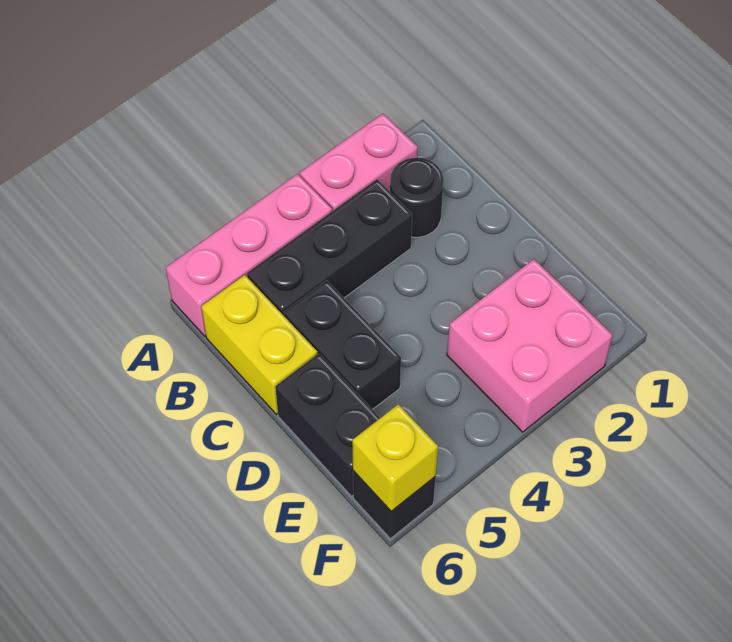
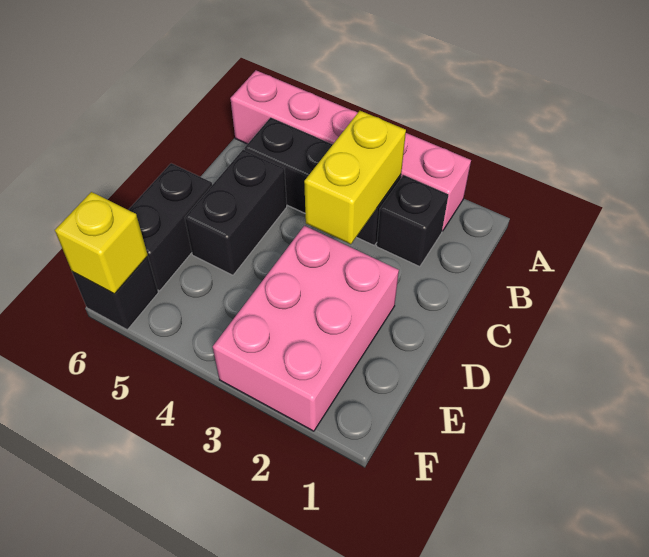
black 1x1 round brick [390,158,444,237] -> black 1x1 brick [377,175,448,267]
yellow 1x2 brick [201,275,317,415] -> yellow 1x2 brick moved to [304,111,406,244]
pink 2x2 brick [447,259,613,432] -> pink 2x3 brick [213,226,399,431]

